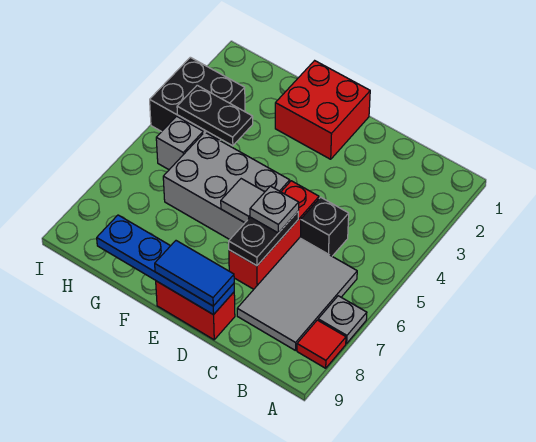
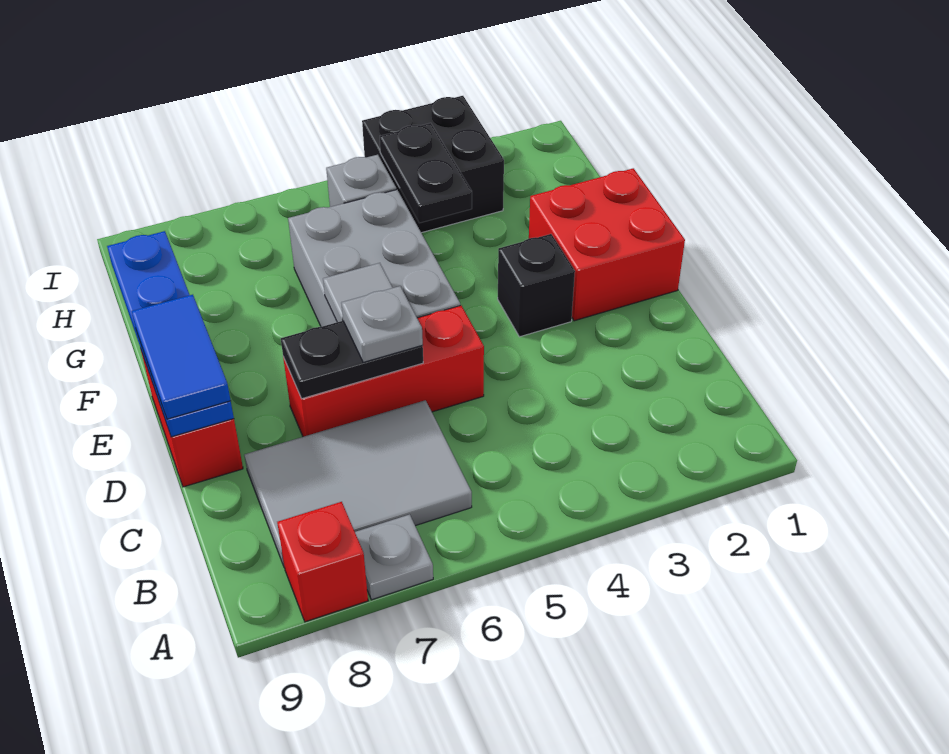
red 1x1 tile [297,320,346,368] -> red 1x1 brick [277,502,368,622]
black 1x1 brick [300,197,349,256] -> black 1x1 brick moved to [498,234,575,337]

